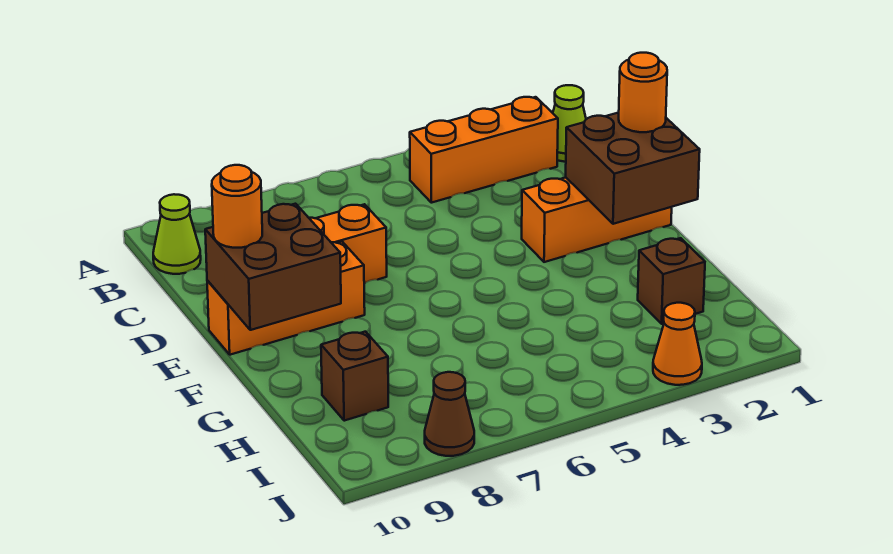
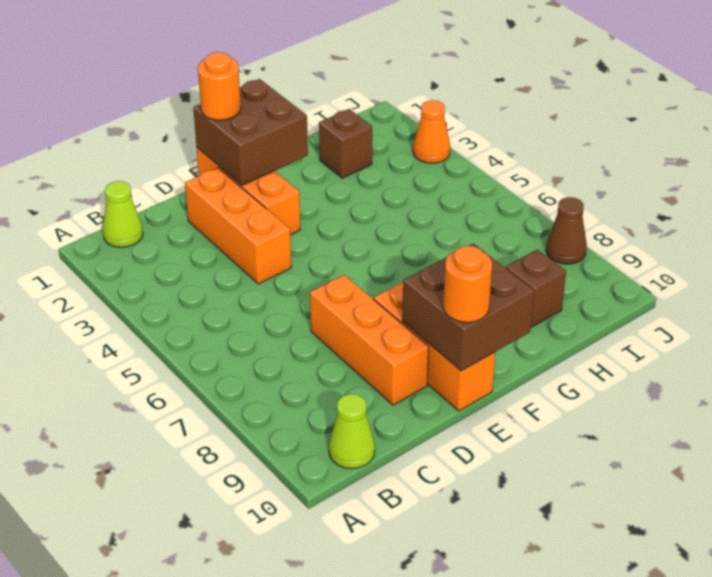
orange 1x3 brick [410,97,558,203] -> orange 1x3 brick moved to [185,168,291,284]

